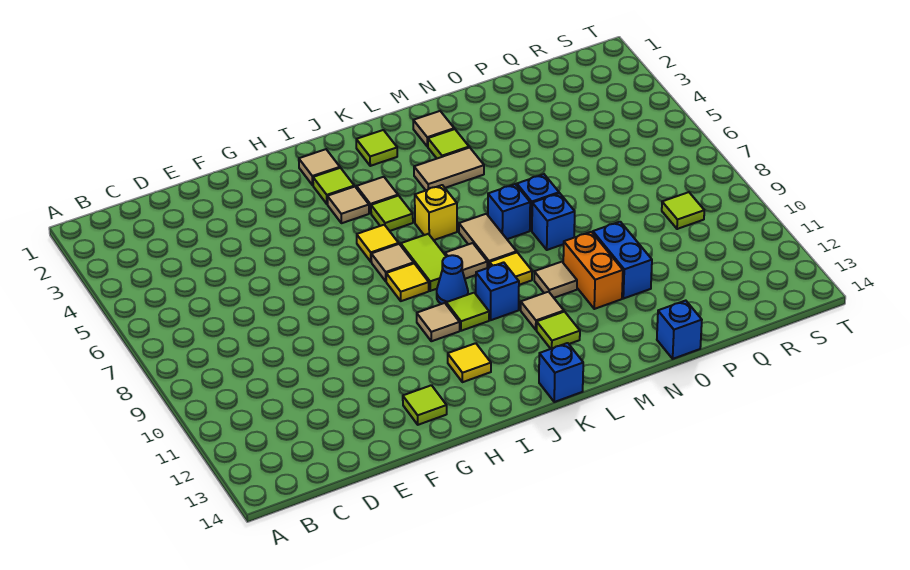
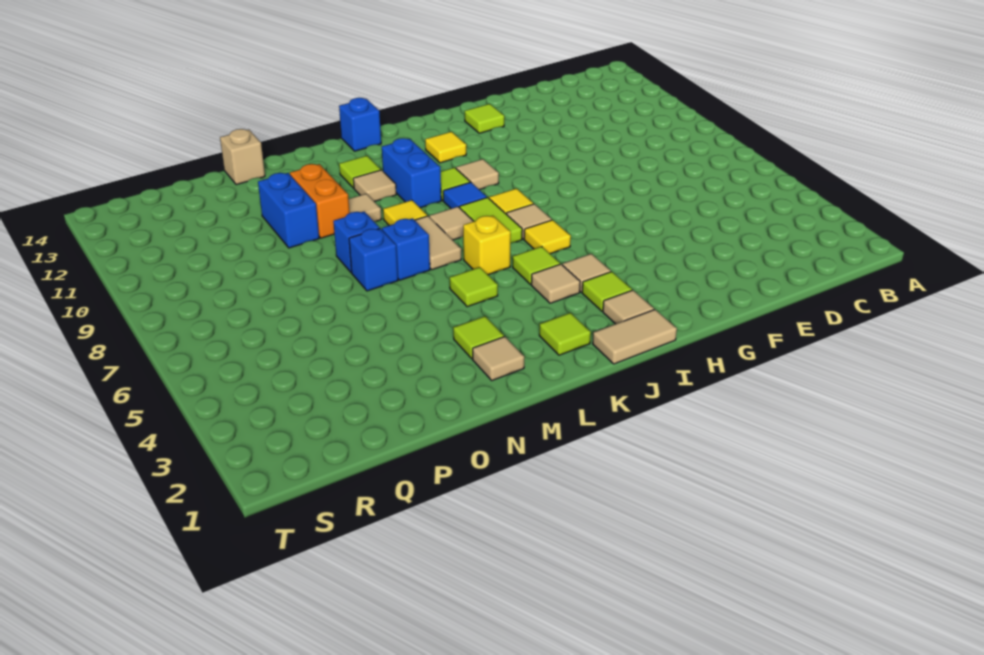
blue 1x1 cone [437,255,468,304] -> blue 1x1 tile [443,182,487,209]
blue 1x1 brick [476,262,519,320] -> blue 1x2 brick [382,138,441,208]
tan 1x2 tile [414,148,484,190] -> tan 1x2 tile moved to [593,310,677,364]
blue 1x1 brick [657,301,702,359] -> tan 1x1 brick [220,129,265,185]
lime 1x1 tile [662,192,704,229] -> lime 1x1 tile moved to [450,267,498,307]

